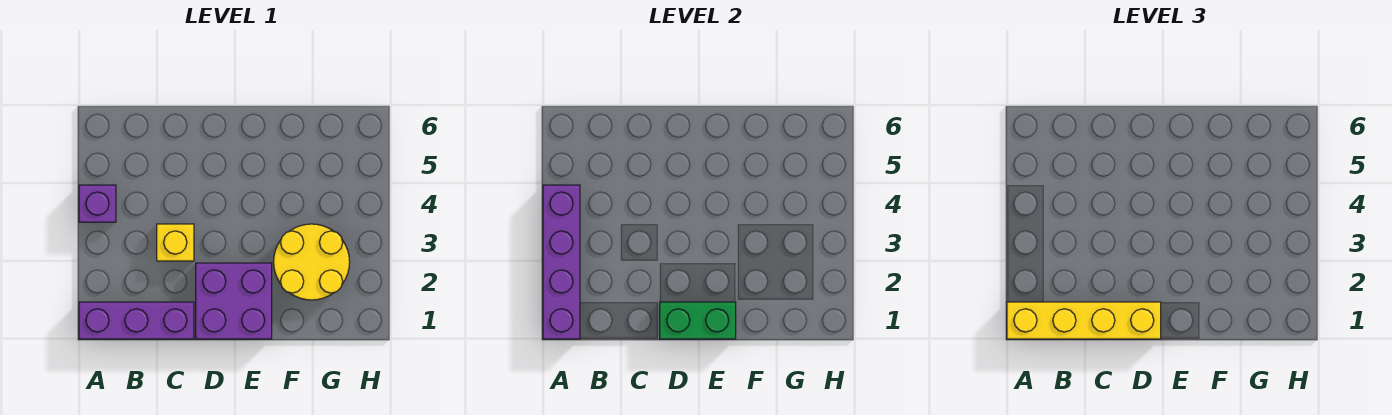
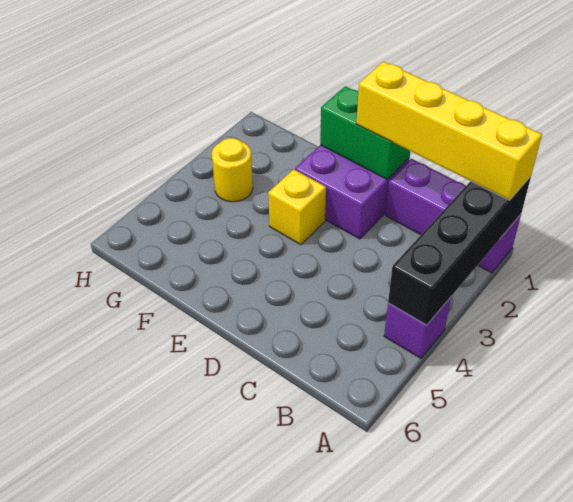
purple 1x4 brick [543,185,580,339] -> black 1x4 brick [388,176,531,325]
yellow 1x1 brick [157,224,194,261] -> yellow 1x1 brick moved to [268,169,326,245]
yellow 2x2 round brick [274,224,350,300] -> yellow 1x1 round brick [212,138,253,202]

